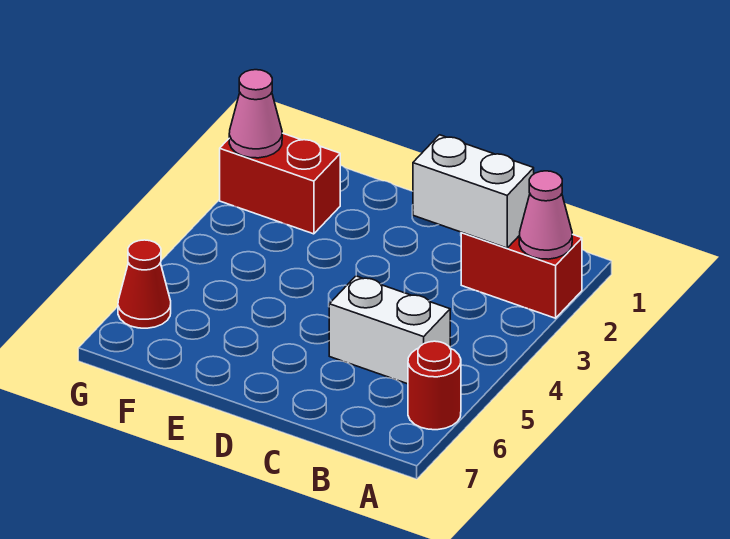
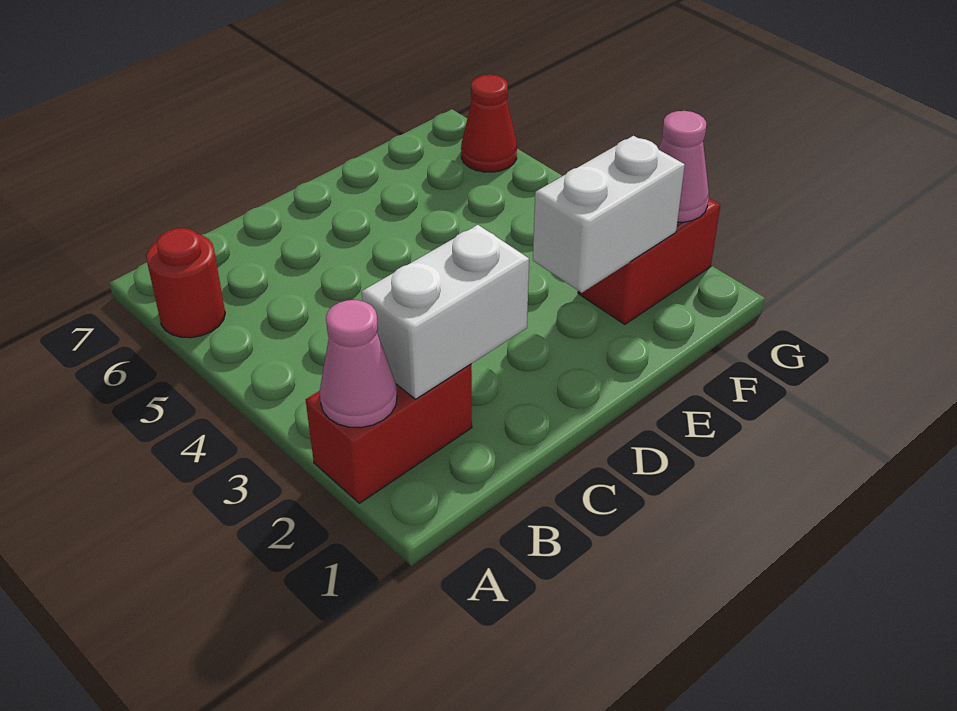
white 1x2 brick [329,276,450,384] -> white 1x2 brick moved to [533,136,685,293]

